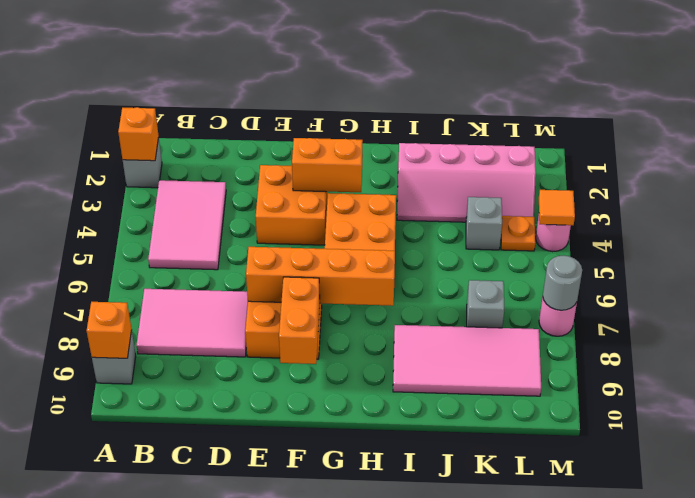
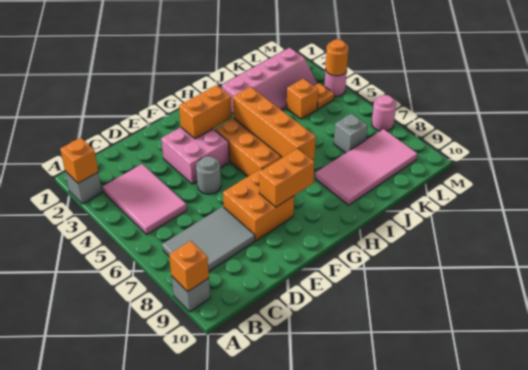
pink 2x3 tile [136,289,248,357] -> grey 2x3 tile [162,207,255,271]
orange 2x2 brick [256,165,328,245] -> pink 2x2 brick [161,127,229,184]
orange 1x4 brick [246,247,395,306] -> orange 1x4 brick turned to [233,87,316,159]
orange 1x2 brick [279,277,320,364] -> orange 1x2 brick turned to [259,149,314,207]
grey 1x1 brick [466,197,502,250] -> orange 1x1 brick [287,79,318,119]
orange 1x1 tile [539,190,575,225] -> orange 1x1 round brick [325,39,349,76]
grey 1x1 round brick [543,255,582,310] -> grey 1x1 round brick moved to [196,156,221,194]

